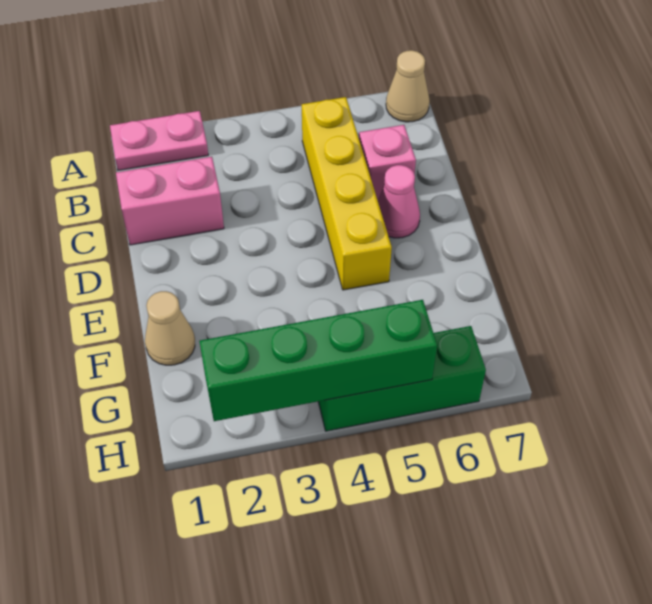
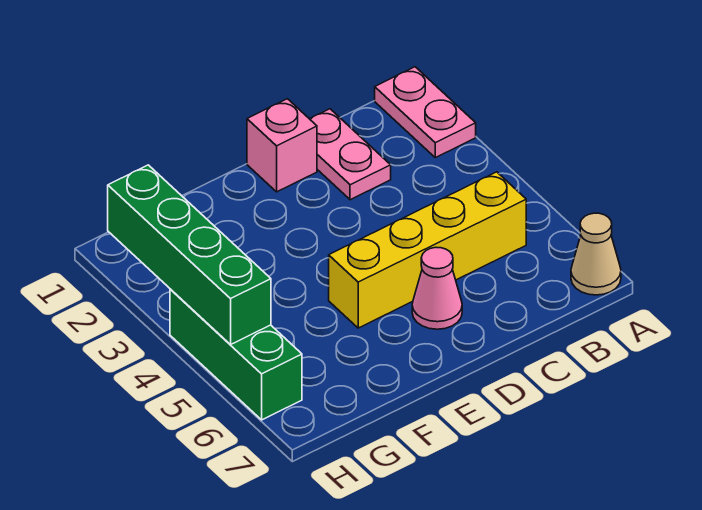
pink 1x2 brick [116,157,224,245] -> pink 1x2 plate [310,109,391,200]
pink 1x1 brick [359,125,416,200] -> pink 1x1 brick moved to [247,99,317,192]
tan 1x1 cone [145,291,195,365] -> none

